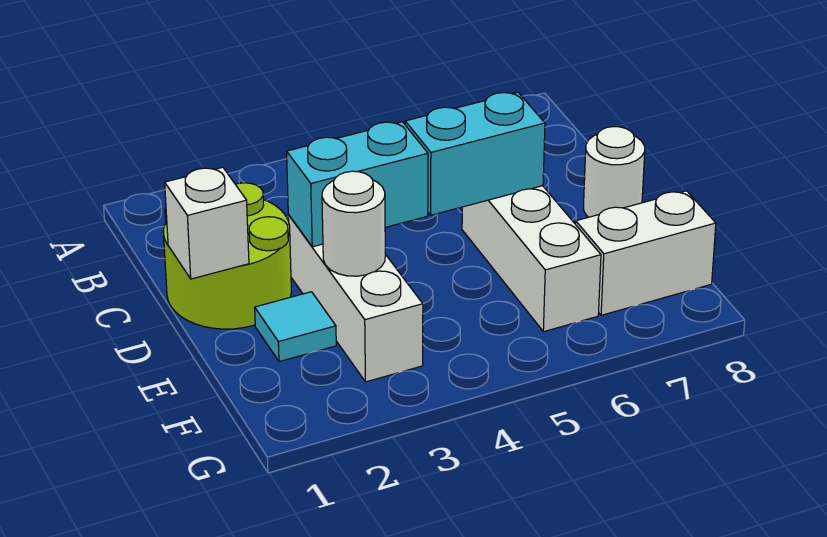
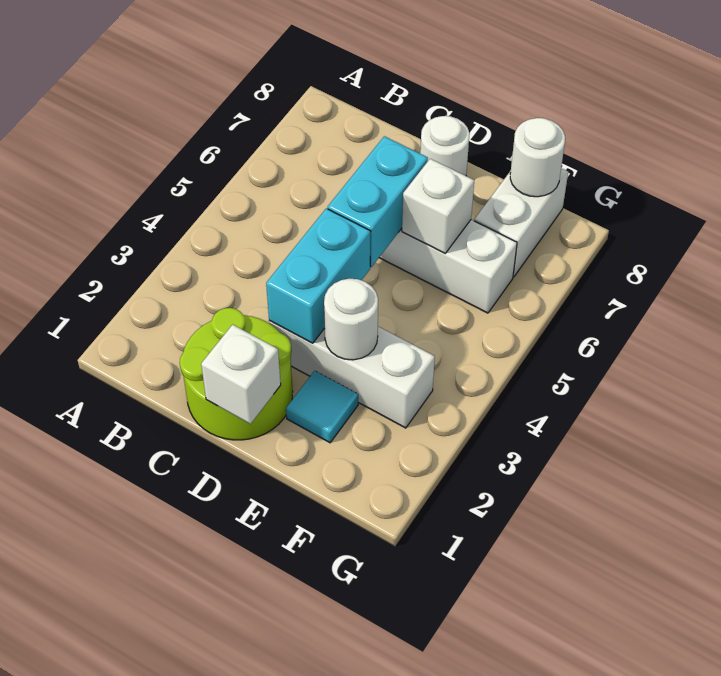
none -> white 1x1 brick [402,159,474,253]
none -> white 1x1 round brick [510,118,565,197]

